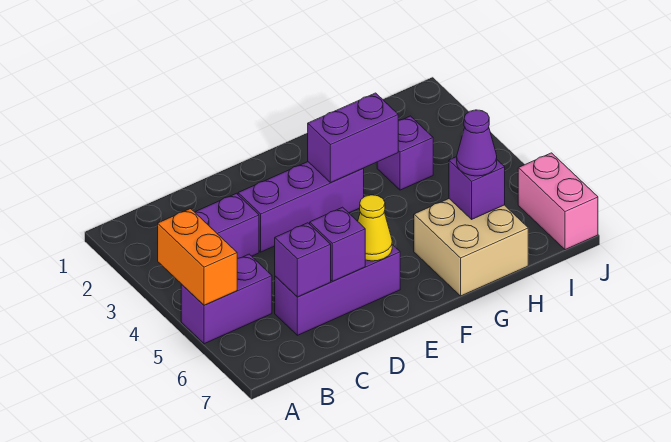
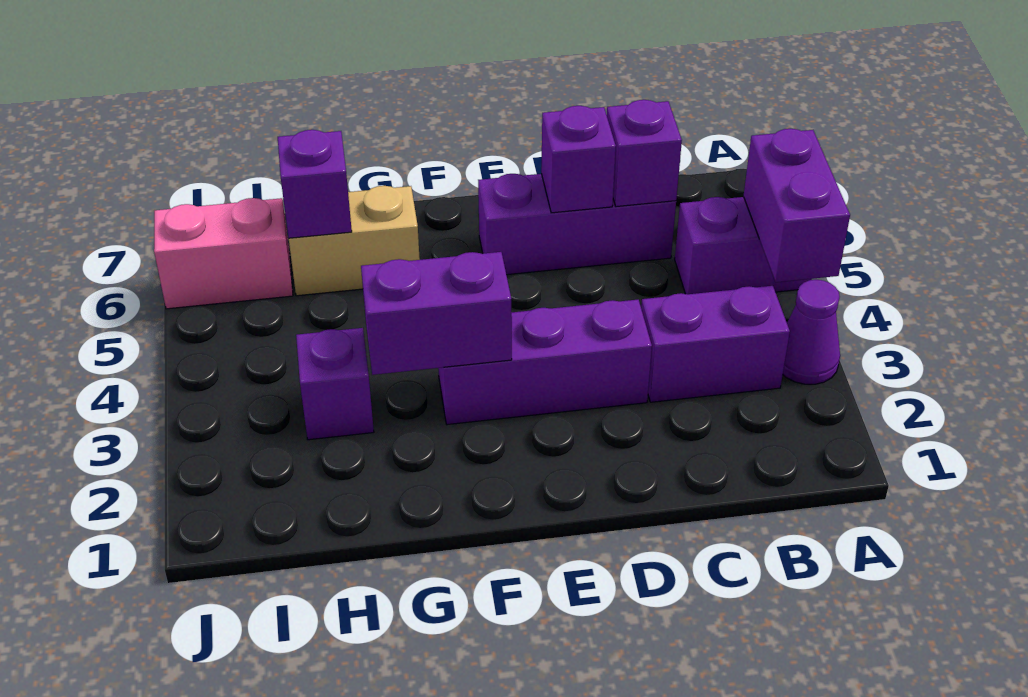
orange 1x2 brick [158,209,237,305] -> purple 1x2 brick [744,129,850,282]
yellow 1x1 cone [358,195,392,261] -> none
tan 2x2 brick [414,199,528,296] -> tan 1x2 brick [289,186,420,296]
purple 1x1 cone [457,110,497,176] -> purple 1x1 cone moved to [783,280,840,384]
pink 1x2 brick [518,153,598,250] -> pink 1x2 brick turned to [154,198,293,309]

